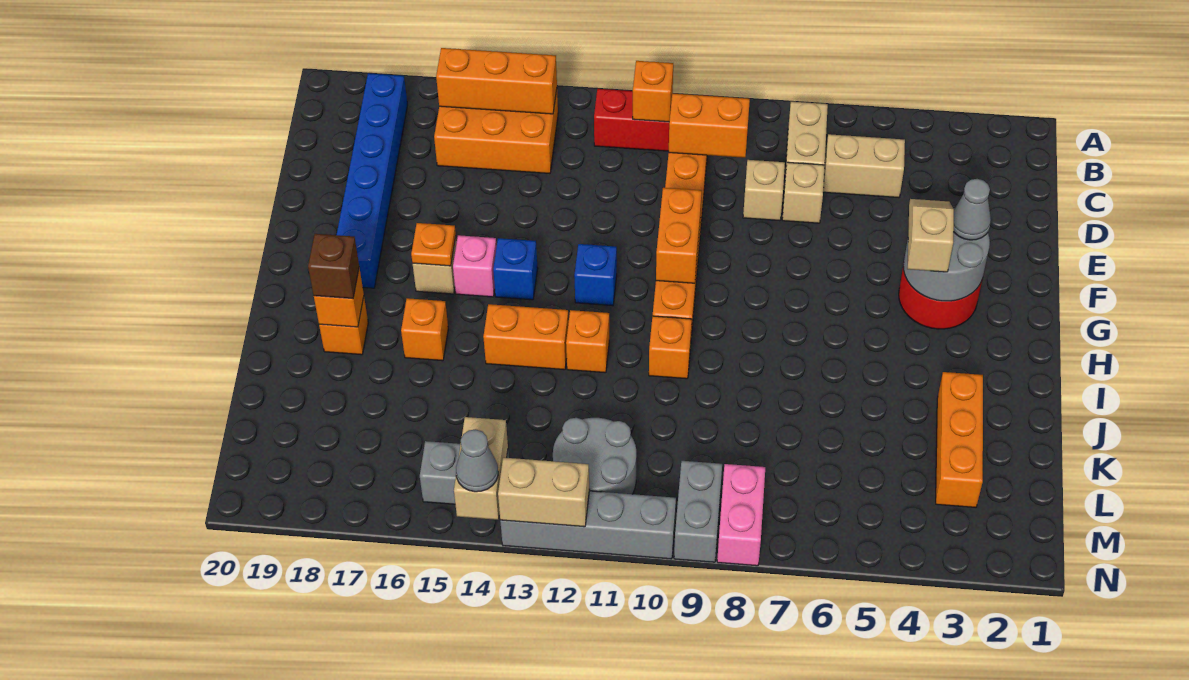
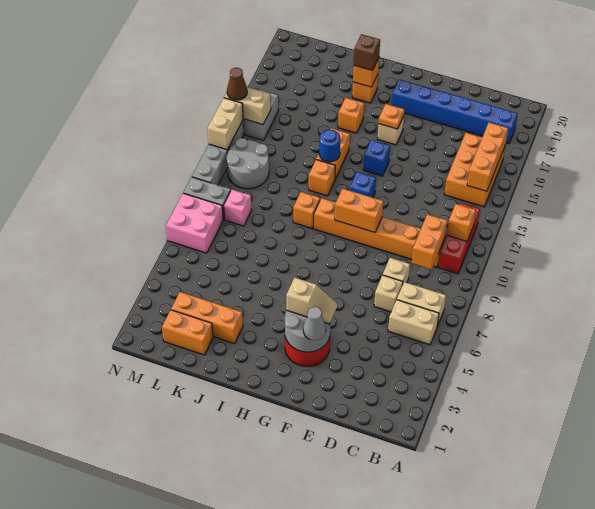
tan 1x2 brick [823,134,905,198] -> tan 1x2 brick turned to [388,300,439,345]
pink 1x1 brick [453,235,497,297] -> pink 1x1 brick moved to [224,189,252,226]
none -> blue 1x1 round brick [319,130,340,162]
none -> orange 1x2 brick [162,310,213,355]
pink 1x2 brick [717,464,765,566] -> pink 2x2 brick [166,193,223,253]
grey 1x1 cone [456,429,498,492] -> brown 1x1 cone [227,68,247,100]

